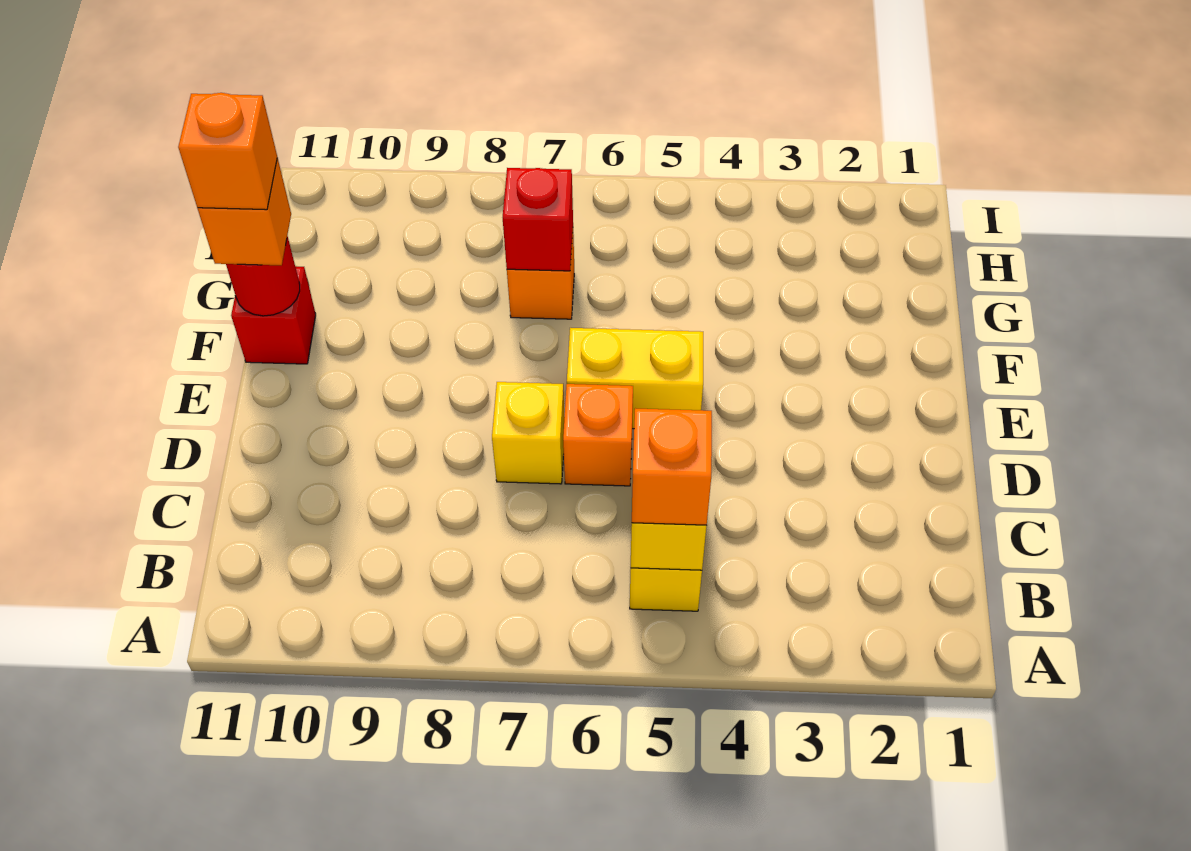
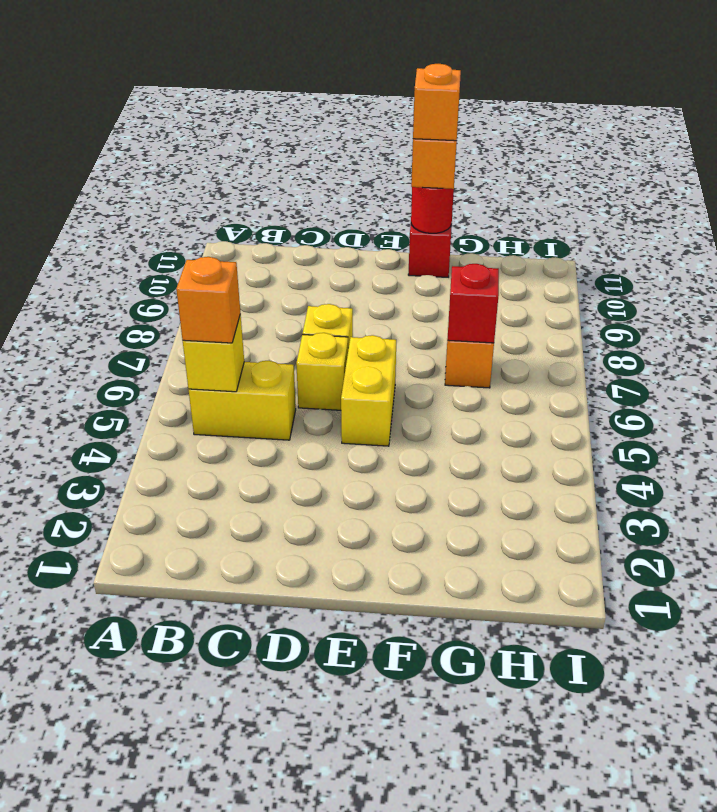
orange 1x1 brick [563,384,633,486] -> yellow 1x1 brick [296,333,348,410]

